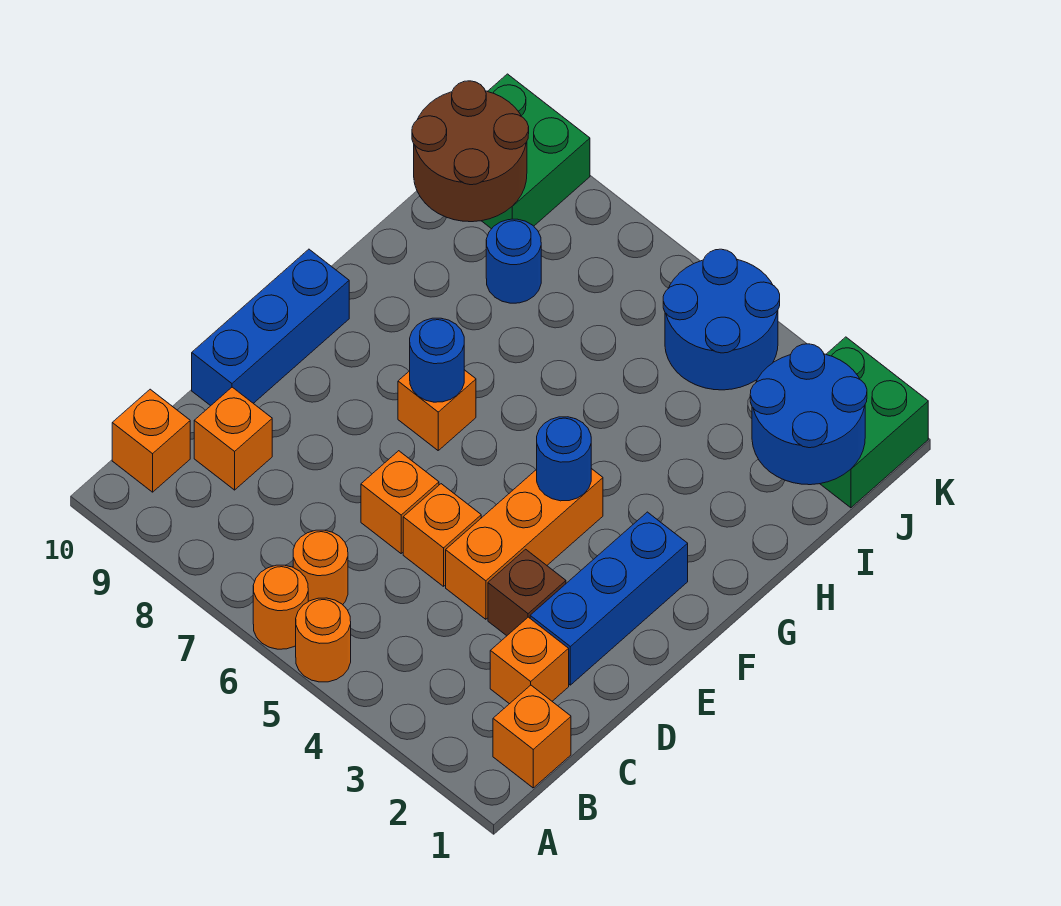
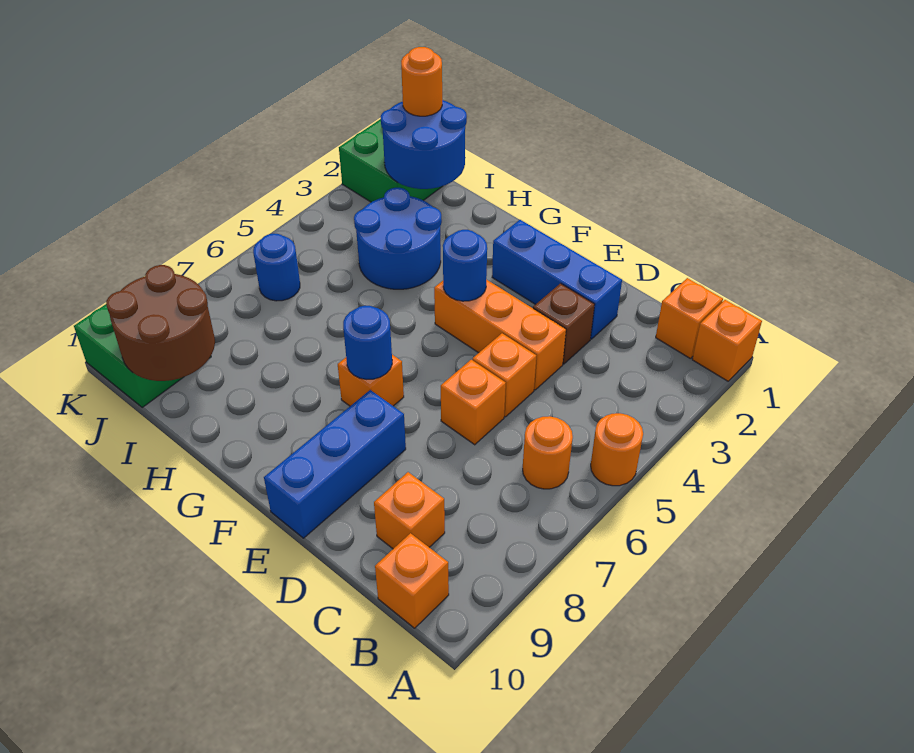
orange 1x1 round brick [253,565,308,649] -> orange 1x1 round brick moved to [401,47,442,116]
orange 1x1 brick [490,617,569,704] -> orange 1x1 brick moved to [692,300,762,381]
blue 1x3 brick [192,249,349,406] -> blue 1x3 brick turned to [264,390,406,538]
blue 1x1 round brick [486,219,541,303] -> blue 1x1 round brick moved to [253,234,300,301]
blue 2x2 round brick [663,249,780,390] -> blue 2x2 round brick moved to [354,188,442,289]

